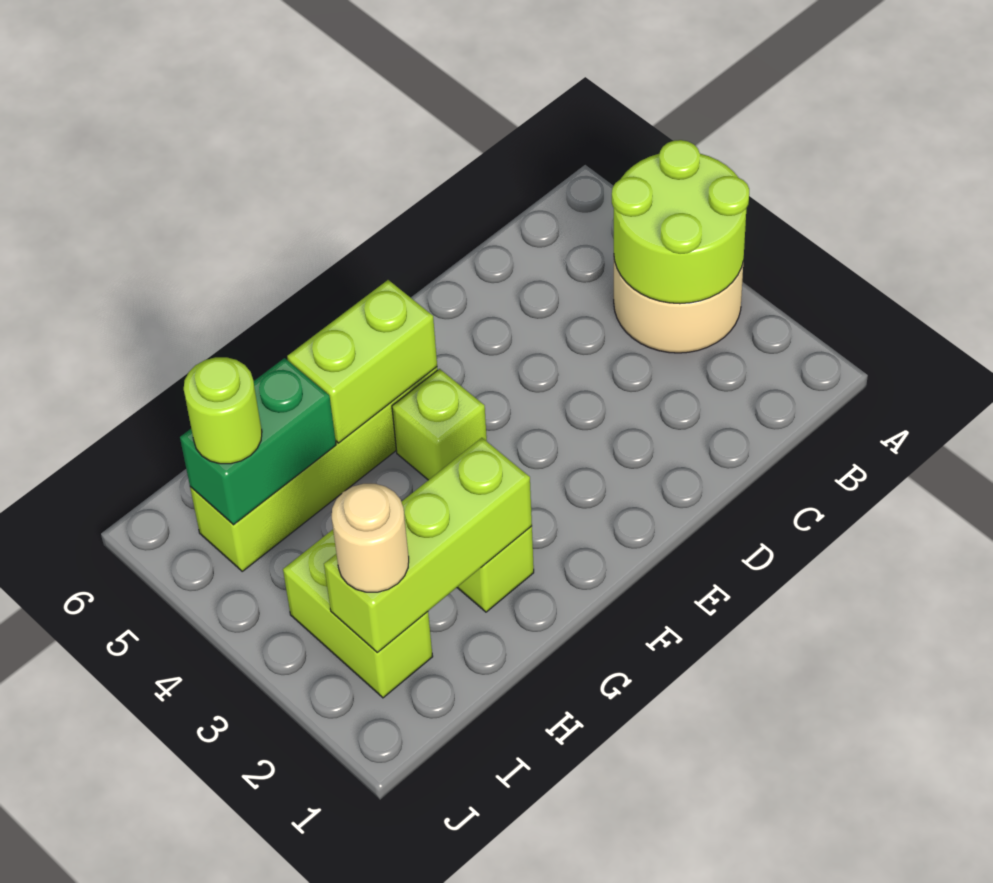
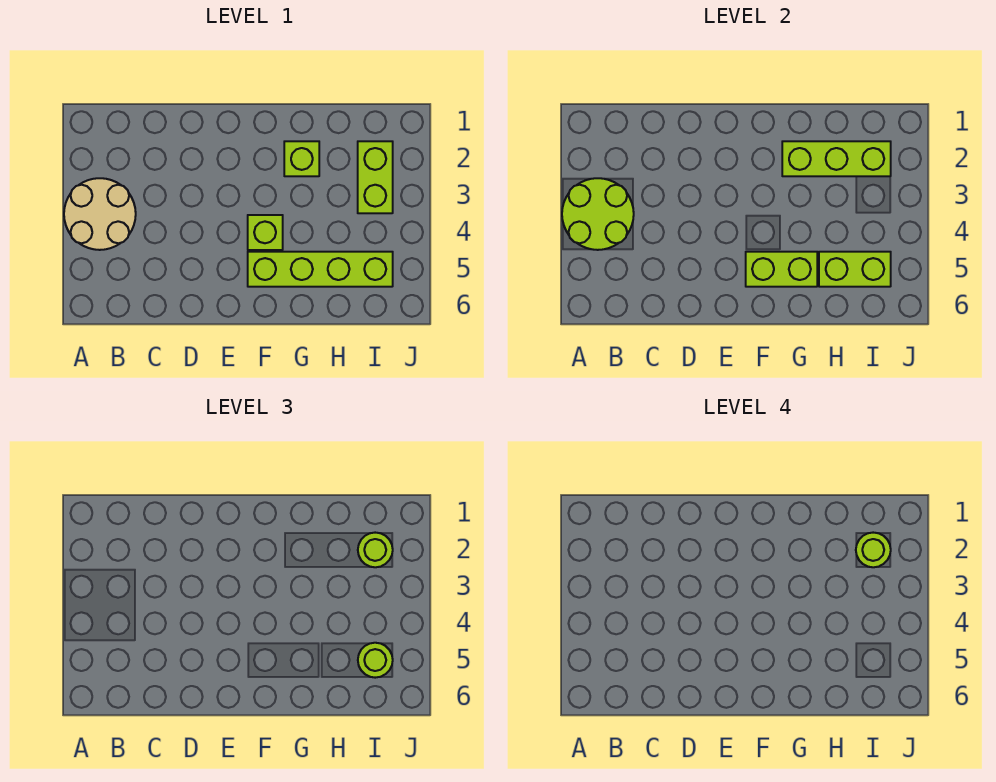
green 1x2 brick [180,358,336,525] -> lime 1x2 brick [819,252,891,287]
tan 1x1 round brick [332,484,409,592] -> lime 1x1 round brick [358,533,393,567]
none -> lime 1x1 round brick [856,533,891,567]

